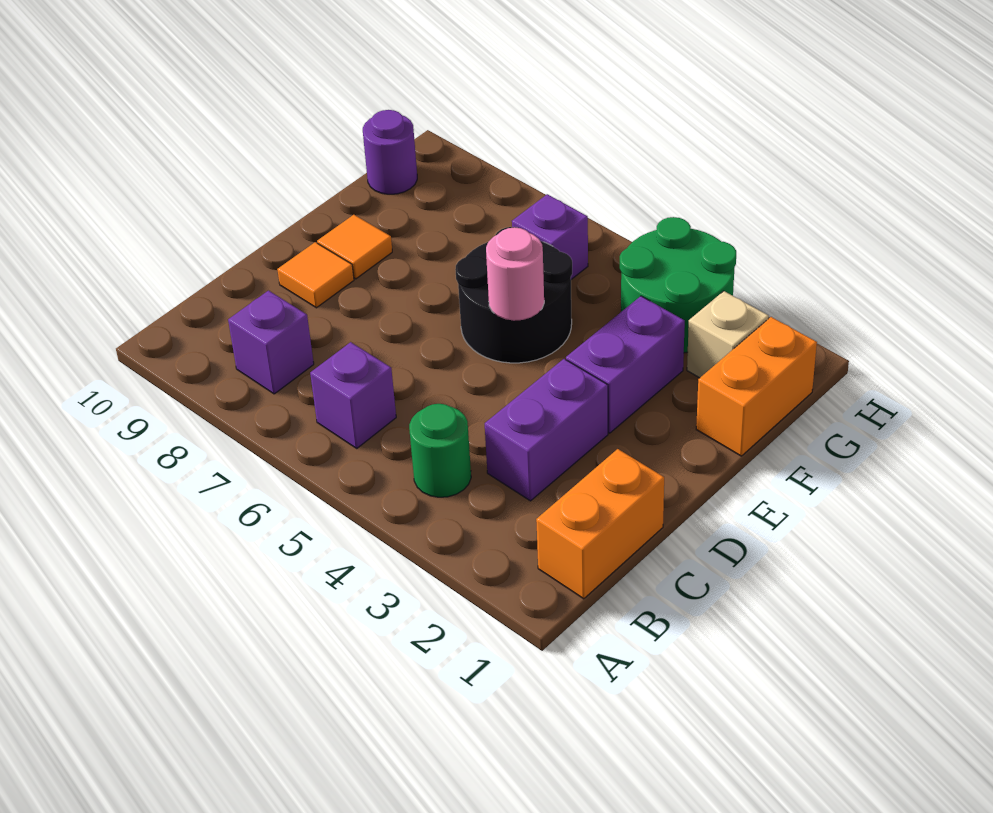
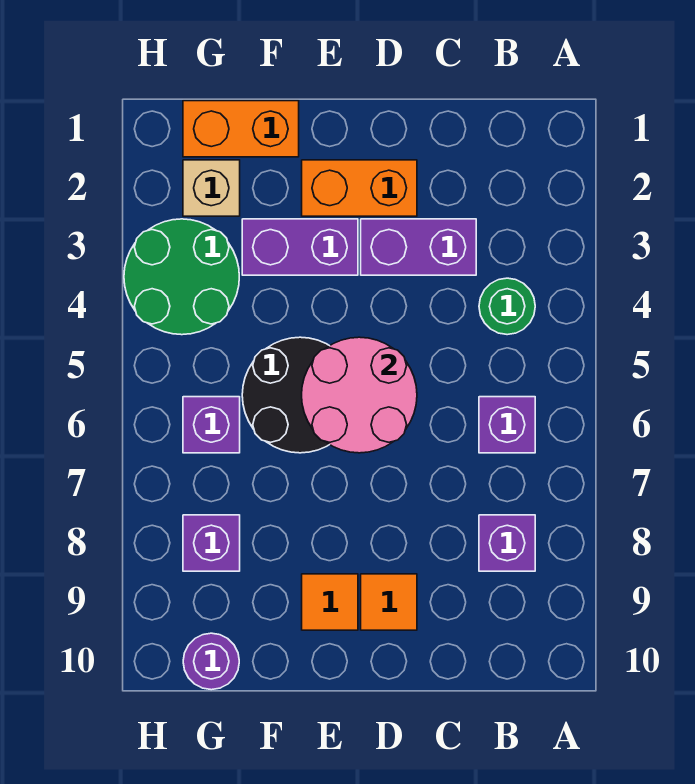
orange 1x2 brick [536,449,664,599] -> orange 1x2 brick moved to [302,160,417,216]
pink 1x1 round brick [486,227,544,321] -> pink 2x2 round brick [302,337,417,453]
none -> purple 1x1 brick [183,515,240,571]

